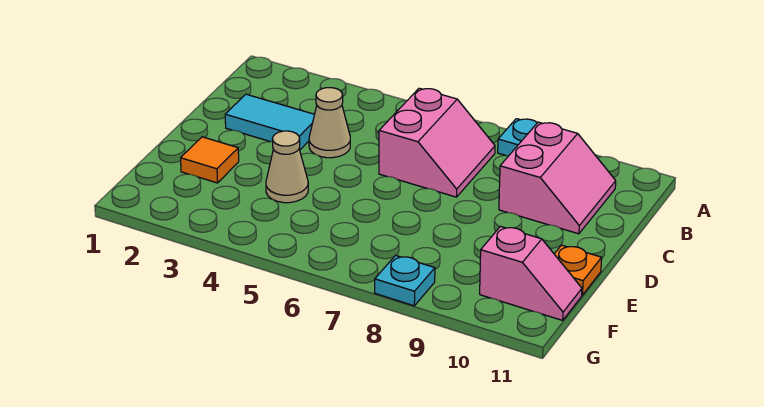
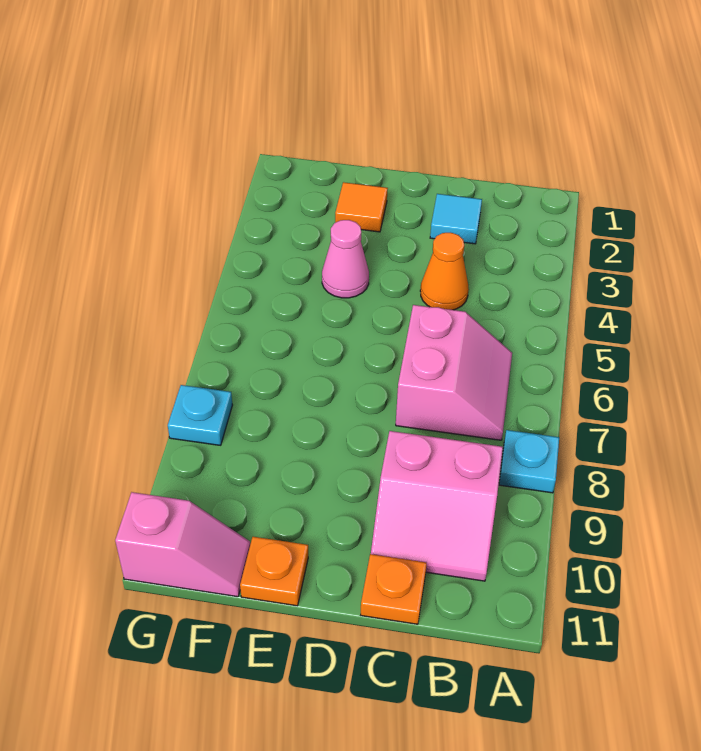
pink 2x2 slope [379,88,495,197] -> pink 2x2 slope turned to [396,305,512,440]
cyan 1x2 tile [225,94,314,150] -> cyan 1x1 tile [430,194,482,244]
tan 1x1 cone [309,88,350,158] -> orange 1x1 cone [420,233,469,310]
none -> orange 1x1 plate [361,554,427,624]
tan 1x1 cone [266,131,308,203] -> pink 1x1 cone [322,220,369,298]
pink 1x2 slope [480,226,582,320] -> pink 1x2 slope turned to [115,492,250,597]

